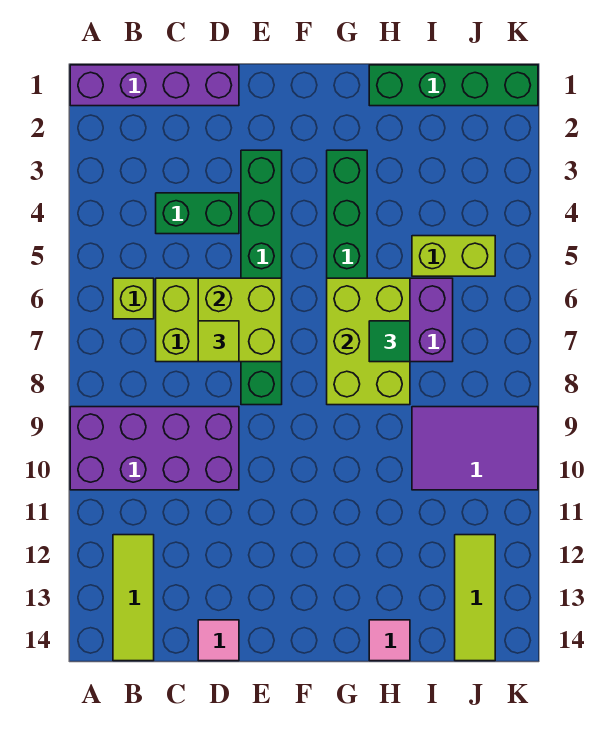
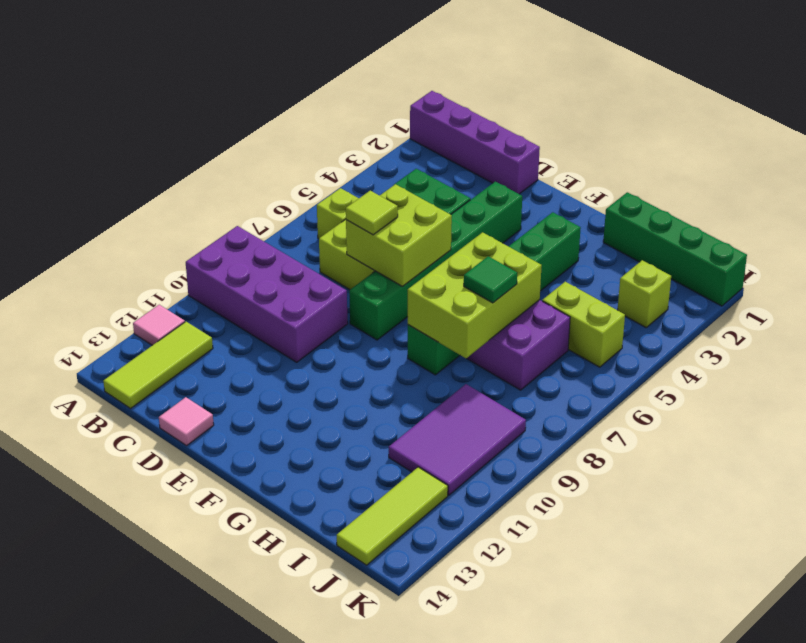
pink 1x1 tile [369,620,410,661] -> pink 1x1 tile moved to [133,305,185,345]
purple 2x3 tile [412,407,538,490] -> purple 2x3 tile turned to [389,384,526,495]
none -> lime 1x1 brick [618,260,671,327]

